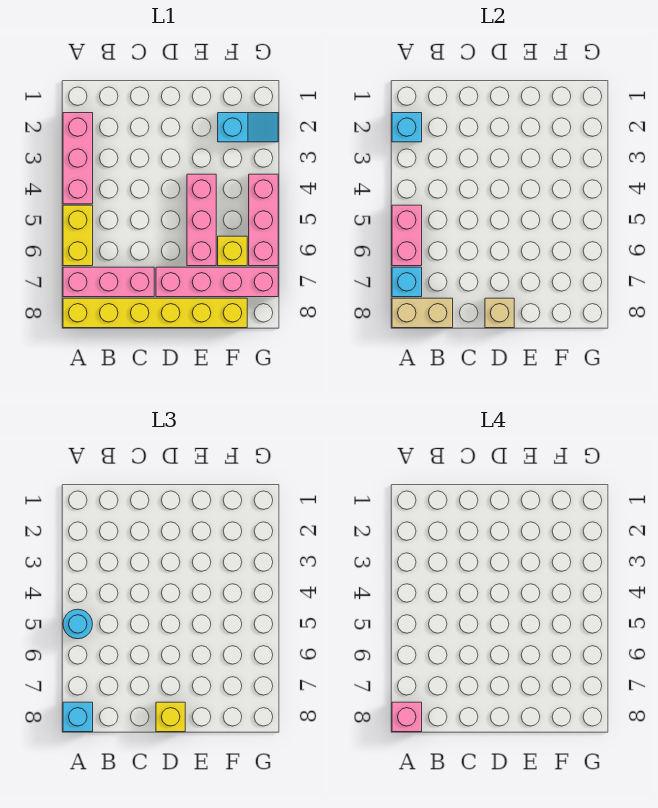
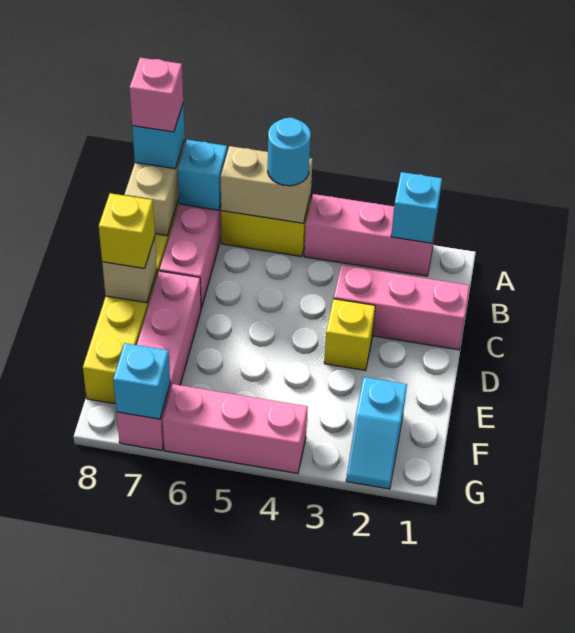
pink 1x2 brick [392,205,422,266] -> tan 1x2 brick [221,146,312,223]
pink 1x3 brick [187,174,216,266] -> pink 1x3 brick moved to [334,265,470,350]
yellow 1x1 brick [218,236,247,266] -> yellow 1x1 brick moved to [324,299,375,370]
none -> cyan 1x1 brick [113,343,170,419]

